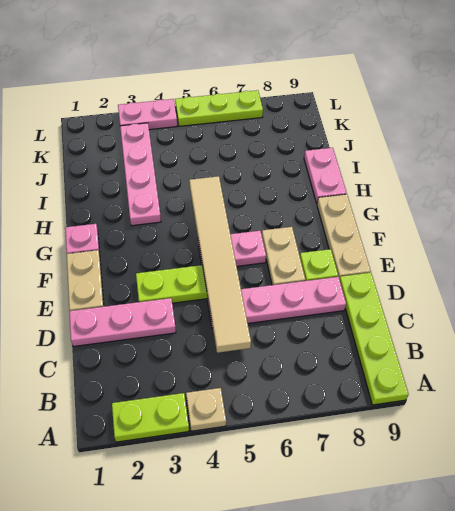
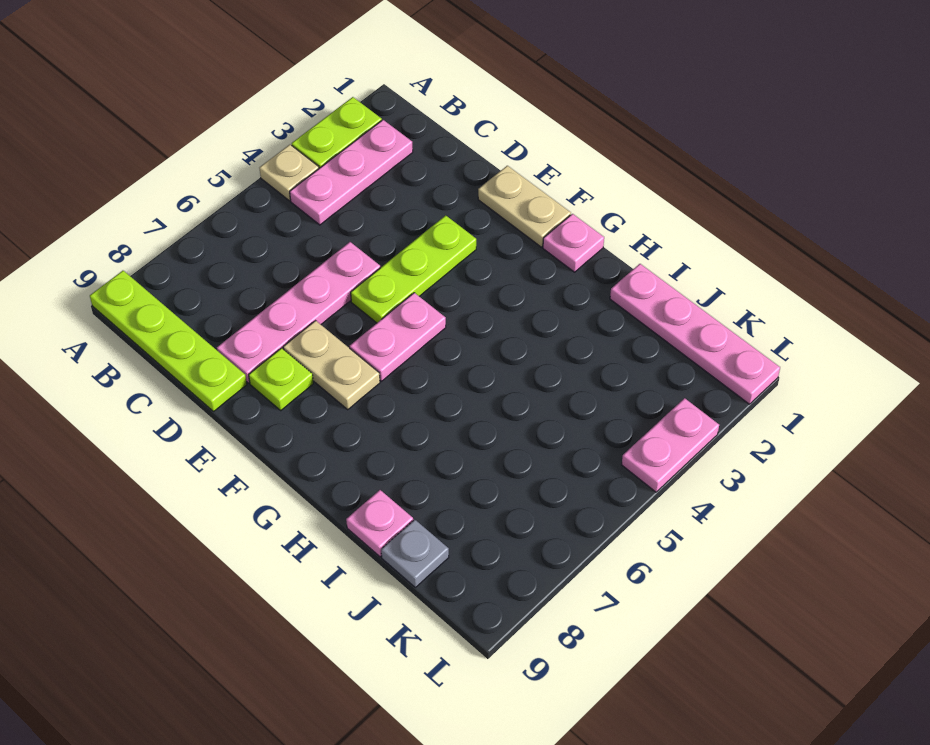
tan 1x6 tile [189,176,251,353] -> none
pink 1x3 plate [69,298,176,347] -> pink 1x3 plate moved to [290,120,413,225]
tan 1x3 plate [317,194,371,279] -> none
pink 1x4 plate [120,123,161,226] -> pink 1x4 plate moved to [610,264,780,404]
pink 1x2 plate [304,148,347,203] -> pink 1x1 plate [346,490,413,557]
none -> grey 1x1 plate [381,520,449,587]
lime 1x3 plate [175,90,263,126] -> none

